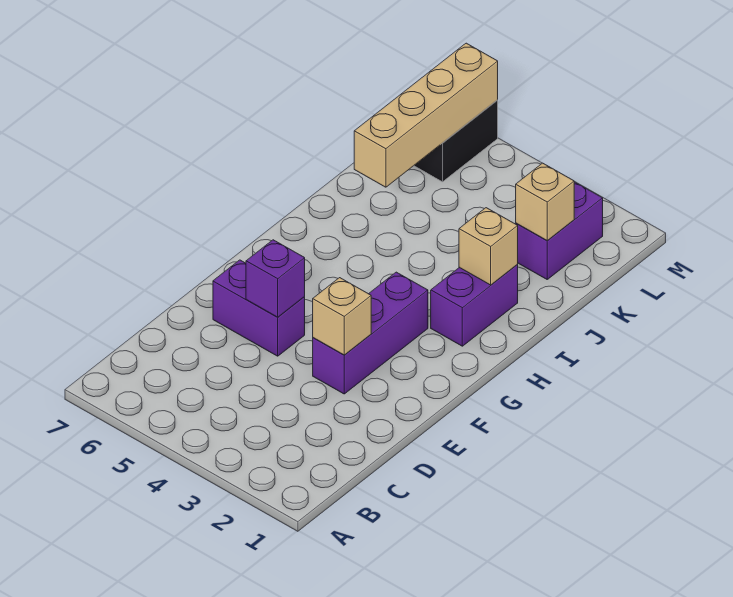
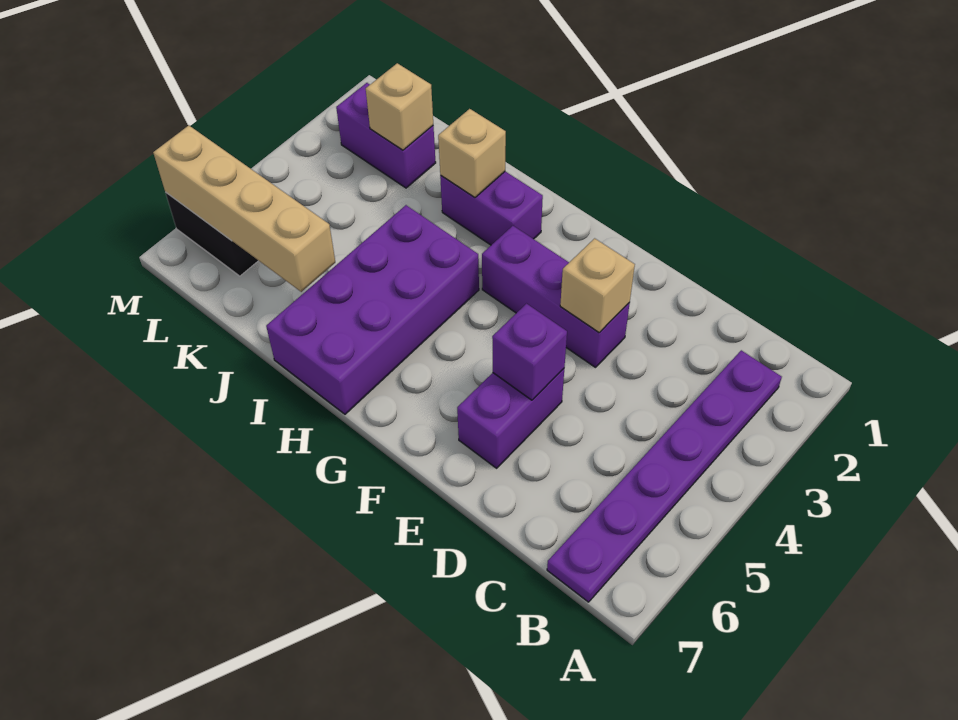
none -> purple 1x6 plate [547,350,782,602]
none -> purple 2x4 brick [266,205,479,414]

